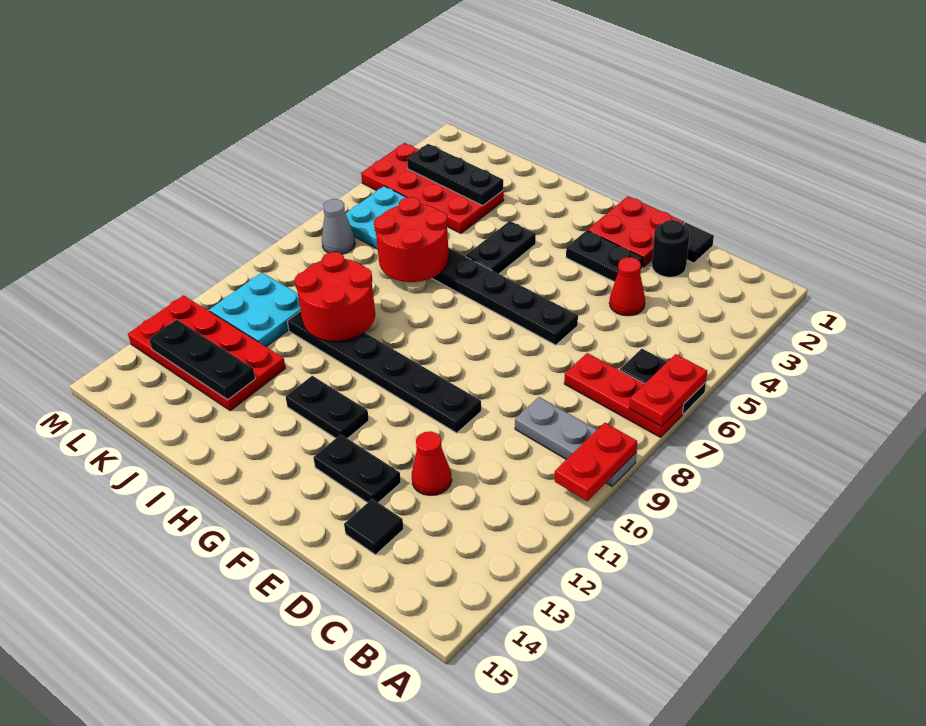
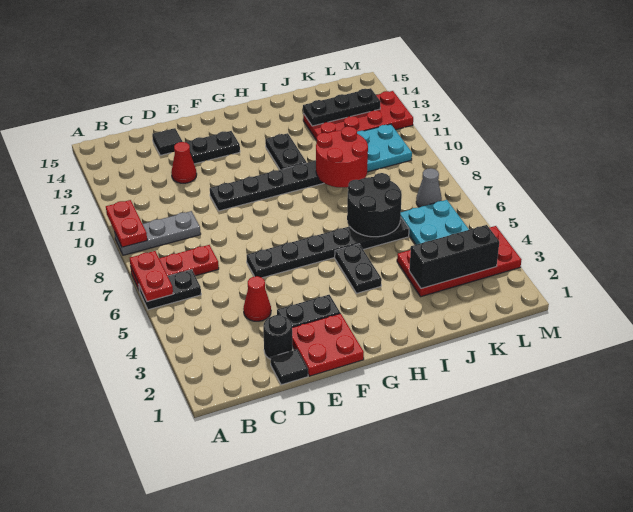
black 1x2 plate [286,376,369,439] -> black 1x2 plate turned to [265,133,307,170]
red 2x2 round brick [374,197,449,282] -> black 2x2 round brick [347,173,402,237]
black 1x3 plate [407,144,503,206] -> black 1x3 brick [409,225,499,289]

